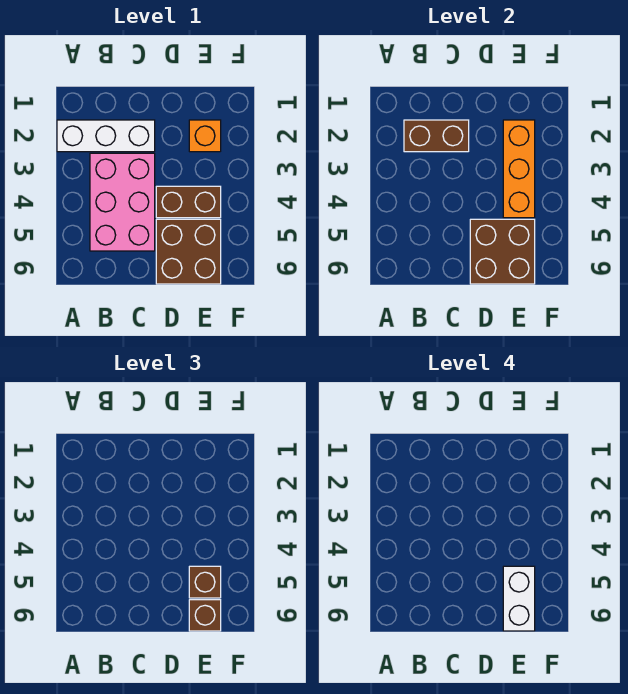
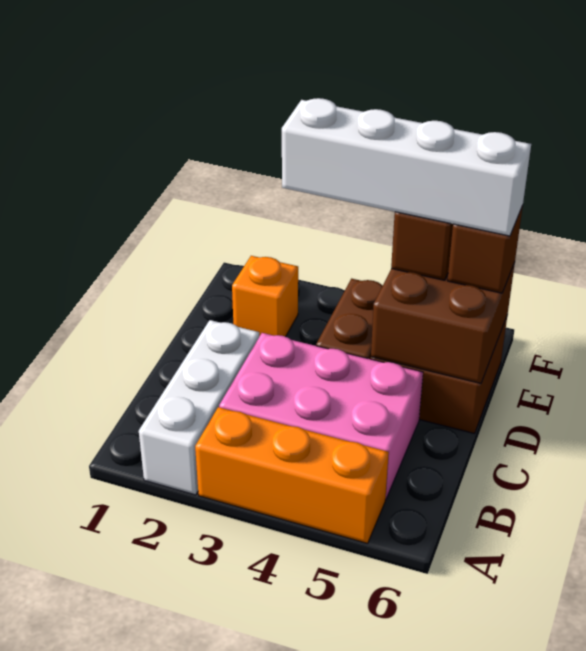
brown 1x2 brick [404,120,469,152] -> none
orange 1x3 brick [503,120,535,218] -> orange 1x3 brick moved to [195,407,389,543]
white 1x2 brick [503,566,535,631] -> white 1x4 brick [282,98,531,236]

